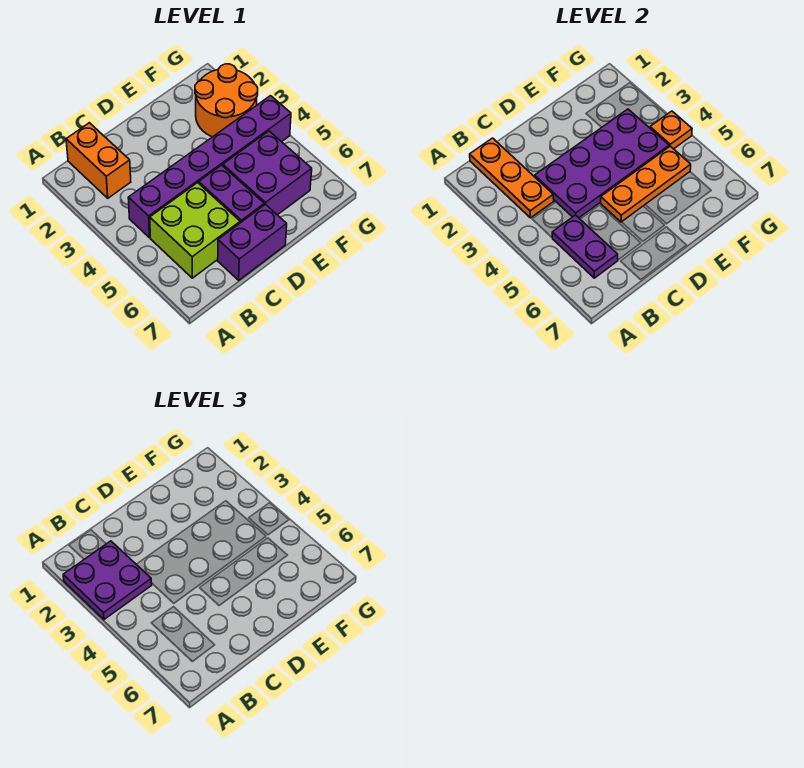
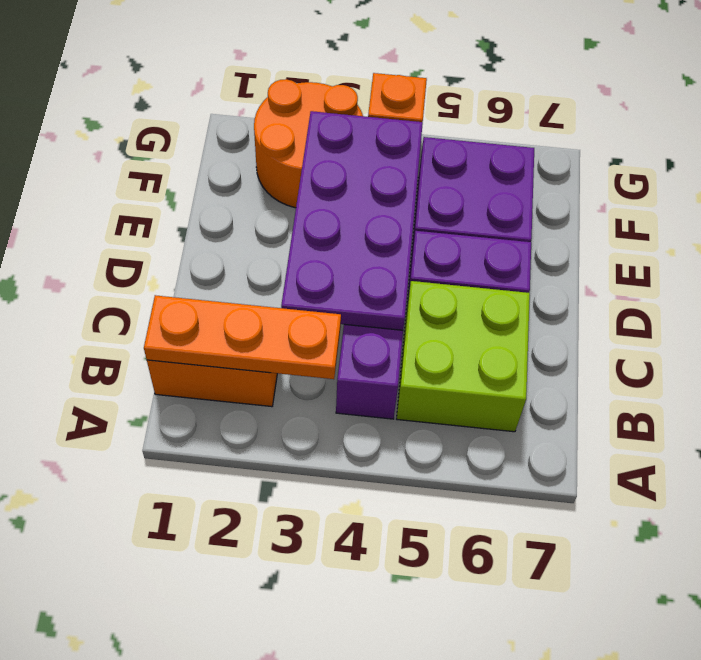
purple 2x2 plate [63,541,152,619] -> none
purple 1x2 plate [552,215,618,278] -> none
purple 1x2 brick [218,204,287,280] -> none
orange 1x3 plate [601,146,691,222] -> none

